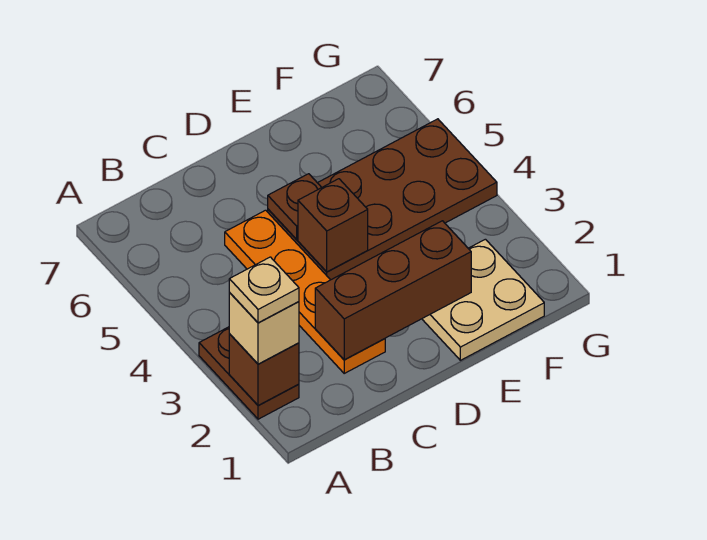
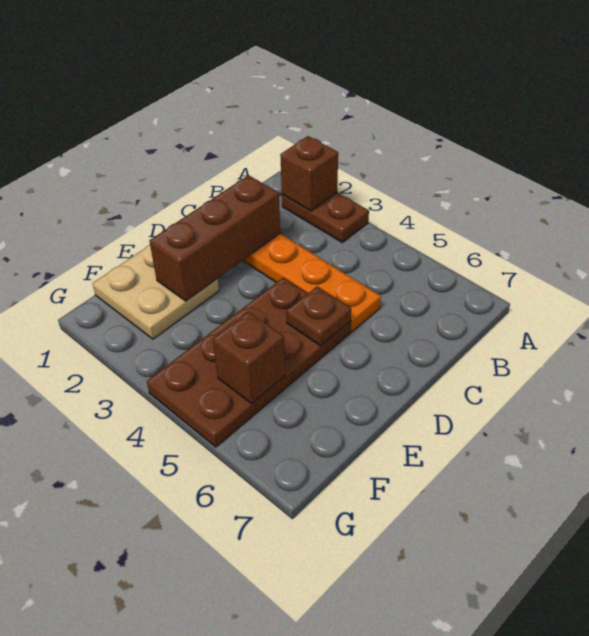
tan 1x1 brick [229,293,299,364] -> none
tan 1x1 plate [229,257,299,323] -> none
brown 1x1 brick [298,179,368,272] -> brown 1x1 brick moved to [213,311,285,403]

